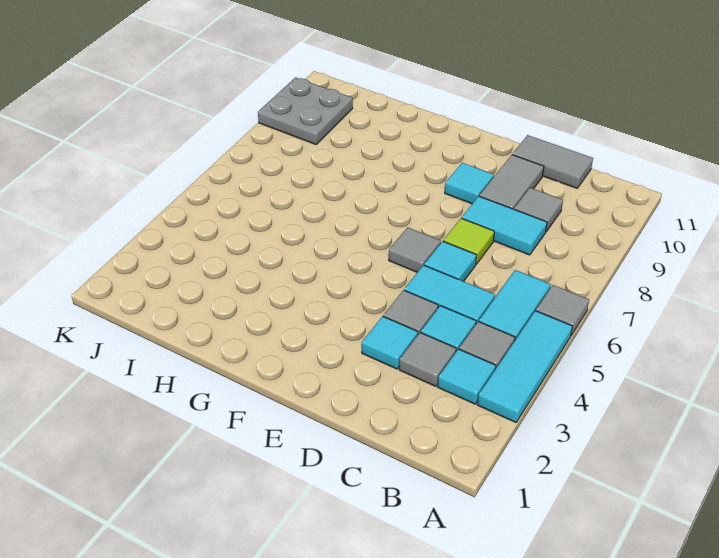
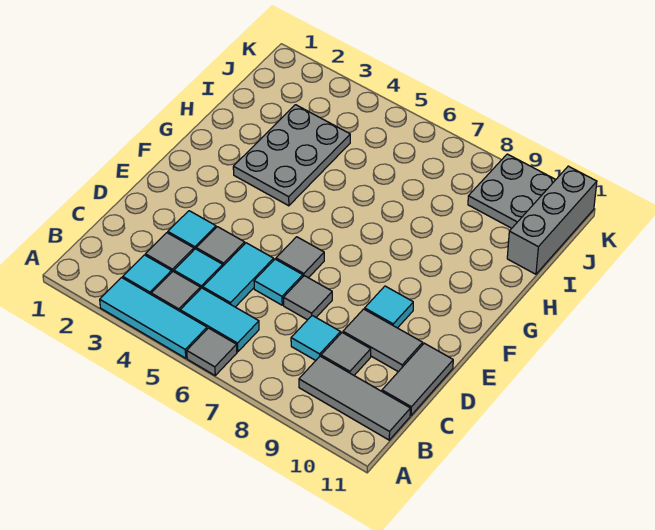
none -> grey 1x3 tile [299,356,410,440]
cyan 1x2 tile [462,196,547,255] -> cyan 1x1 tile [291,316,341,360]
lime 1x1 tile [443,218,494,264] -> grey 1x1 tile [283,276,332,320]
none -> grey 2x3 plate [233,105,350,206]
none -> grey 1x3 brick [507,166,597,274]

